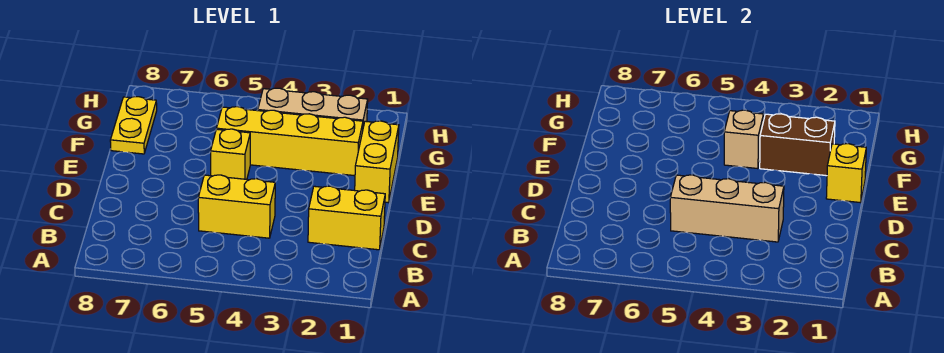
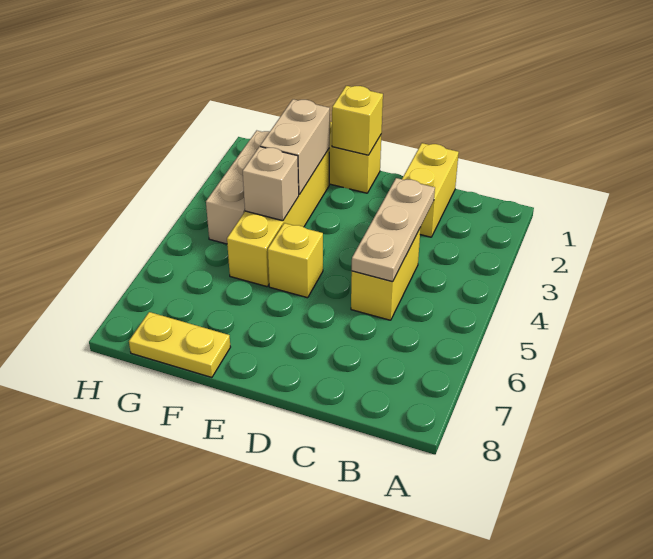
tan 1x3 brick [670,175,784,242] -> tan 1x3 plate [352,178,435,282]
brown 1x2 brick [760,114,835,176] -> tan 1x2 brick [260,99,330,195]

